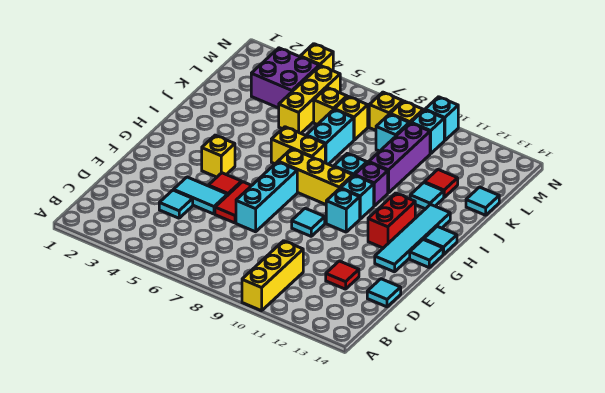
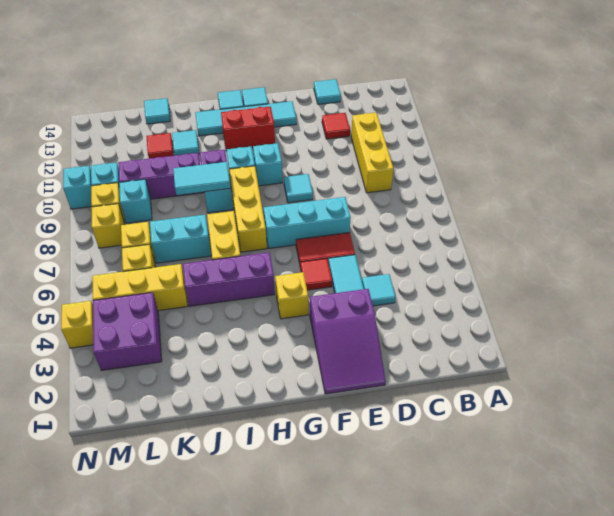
yellow 1x3 brick [242,241,303,311] -> yellow 1x3 brick turned to [351,113,393,193]
none -> purple 2x3 slope [310,289,386,394]
none -> purple 1x3 brick [183,252,275,306]
none -> cyan 1x2 tile [173,162,231,195]

